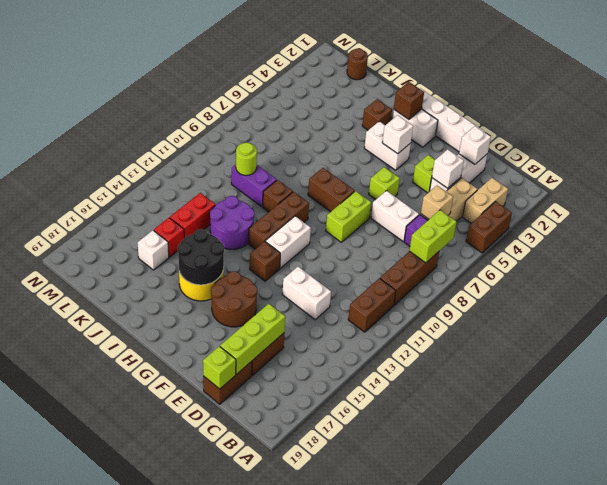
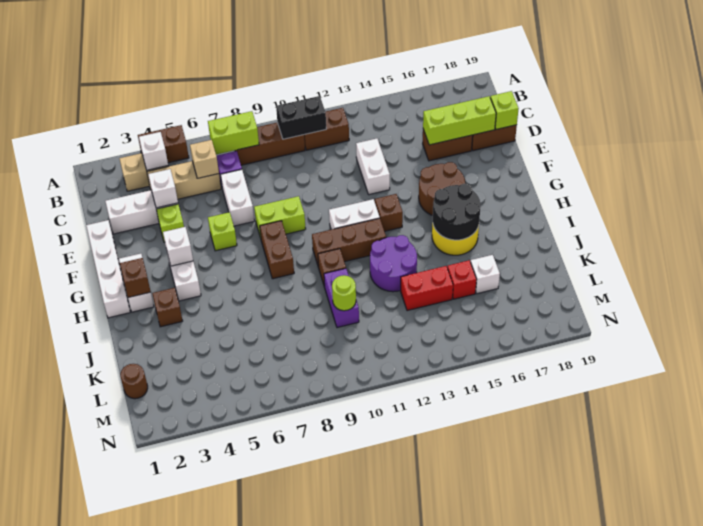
none -> black 1x2 brick [276,96,326,139]
white 1x1 brick [459,126,491,164] -> white 1x1 brick moved to [139,132,168,170]

